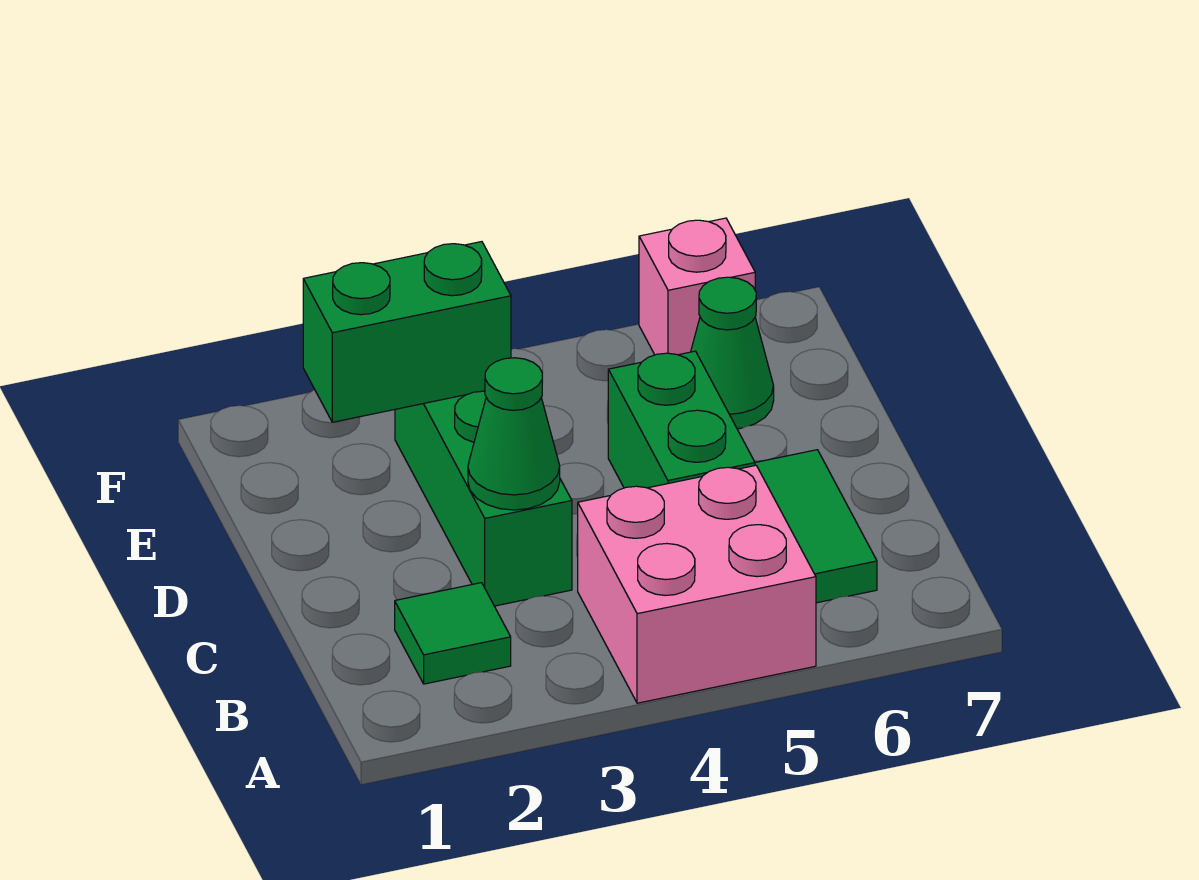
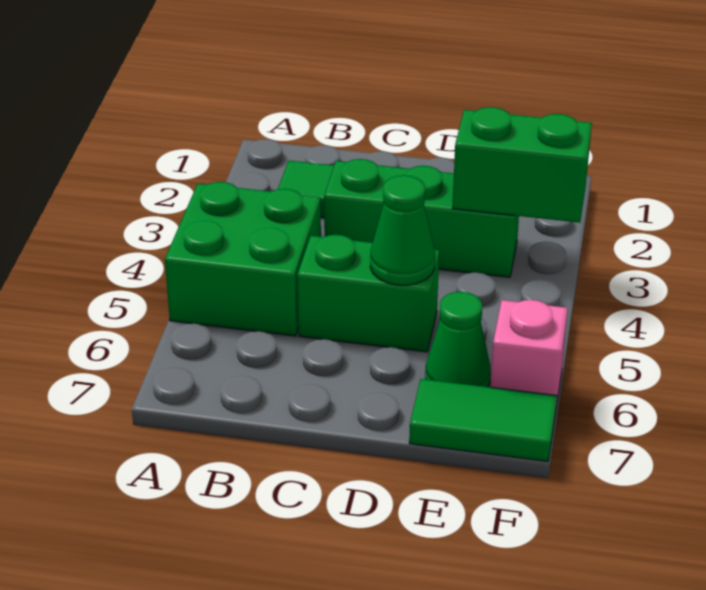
pink 2x2 brick [578,465,816,703] -> green 2x2 brick [165,182,321,336]
green 1x2 tile [755,450,877,603] -> green 1x2 tile moved to [409,379,557,462]
green 1x1 cone [468,358,560,510] -> green 1x1 cone moved to [370,175,435,285]
green 1x2 brick [303,242,511,422] -> green 1x2 brick turned to [453,107,592,223]

